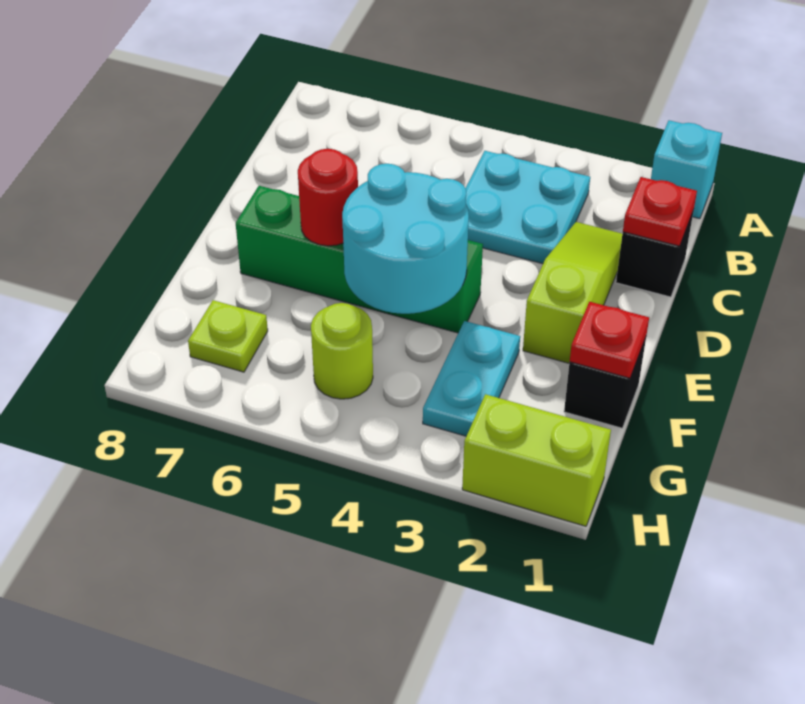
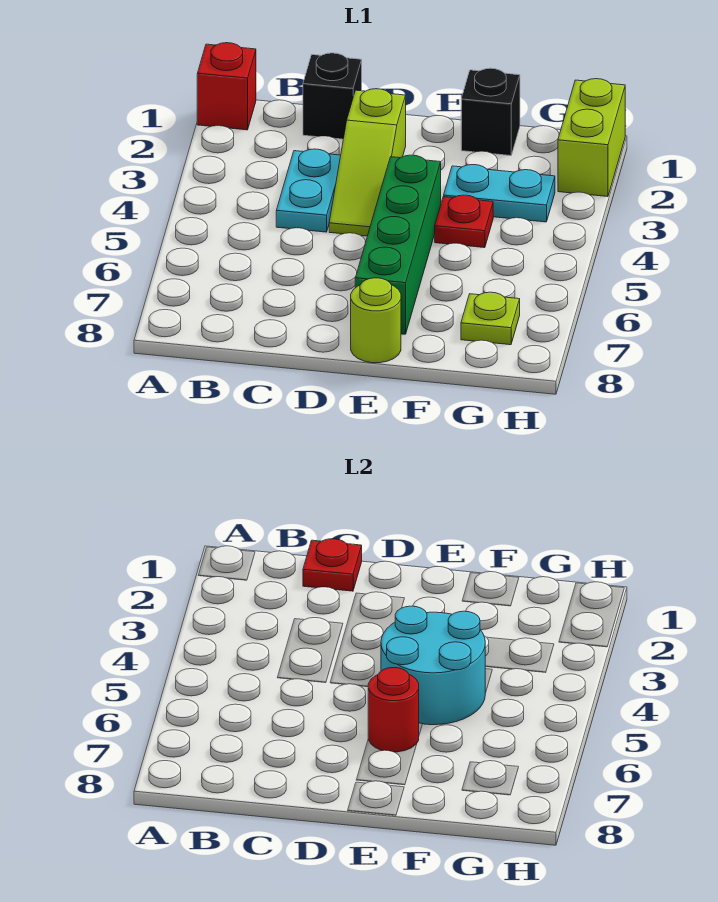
cyan 1x1 brick [651,120,722,219] -> red 1x1 brick [197,43,256,130]
cyan 2x2 plate [465,151,590,264] -> cyan 1x2 plate [276,149,341,232]
lime 1x3 slope [523,222,622,363] -> lime 1x3 slope turned to [329,89,406,236]
red 1x1 plate [570,302,649,378] -> red 1x1 plate moved to [435,195,493,248]
lime 1x1 round brick [311,303,373,399] -> lime 1x1 round brick moved to [351,278,401,363]

